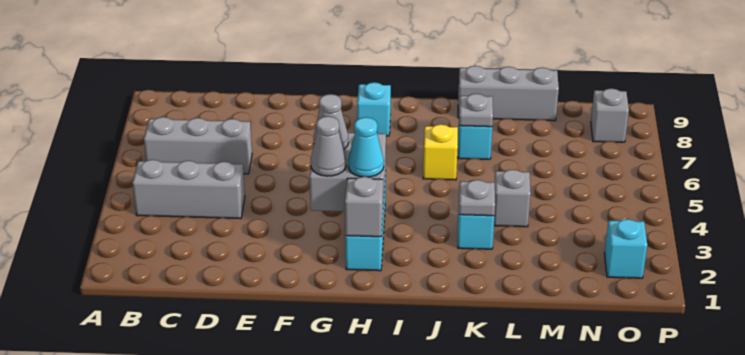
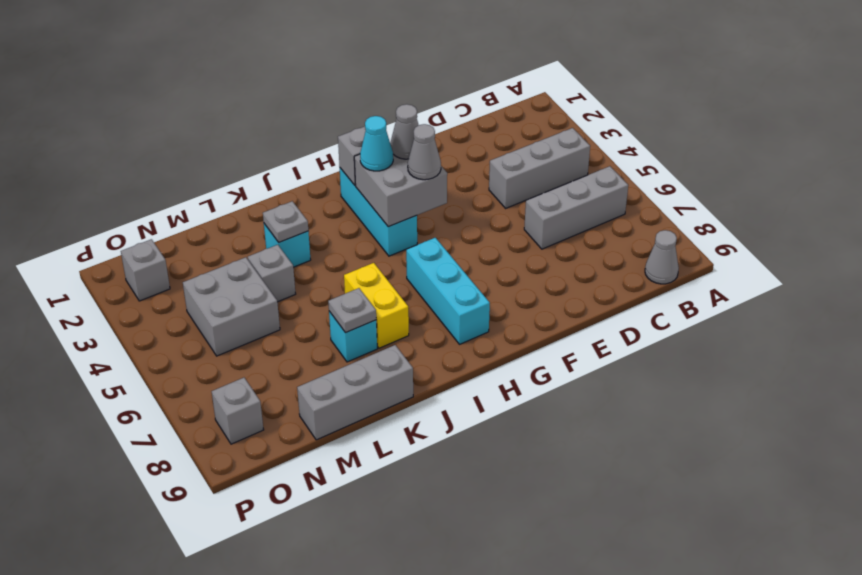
none -> grey 1x1 cone [645,230,679,284]
cyan 1x1 brick [357,82,391,136] -> cyan 1x3 brick [406,238,490,344]
yellow 1x1 brick [423,124,458,180] -> yellow 1x2 brick [344,263,409,348]
none -> grey 2x2 brick [183,257,280,356]
cyan 1x1 brick [605,219,647,278] -> grey 1x1 brick [121,239,170,301]

